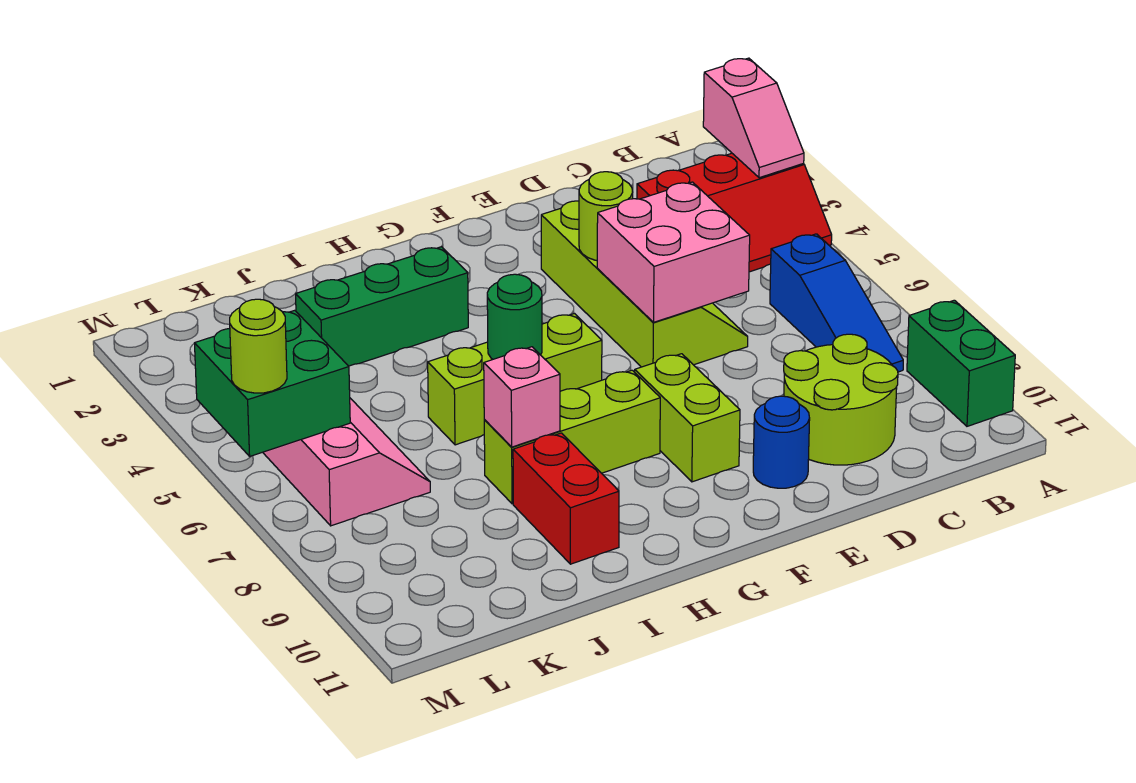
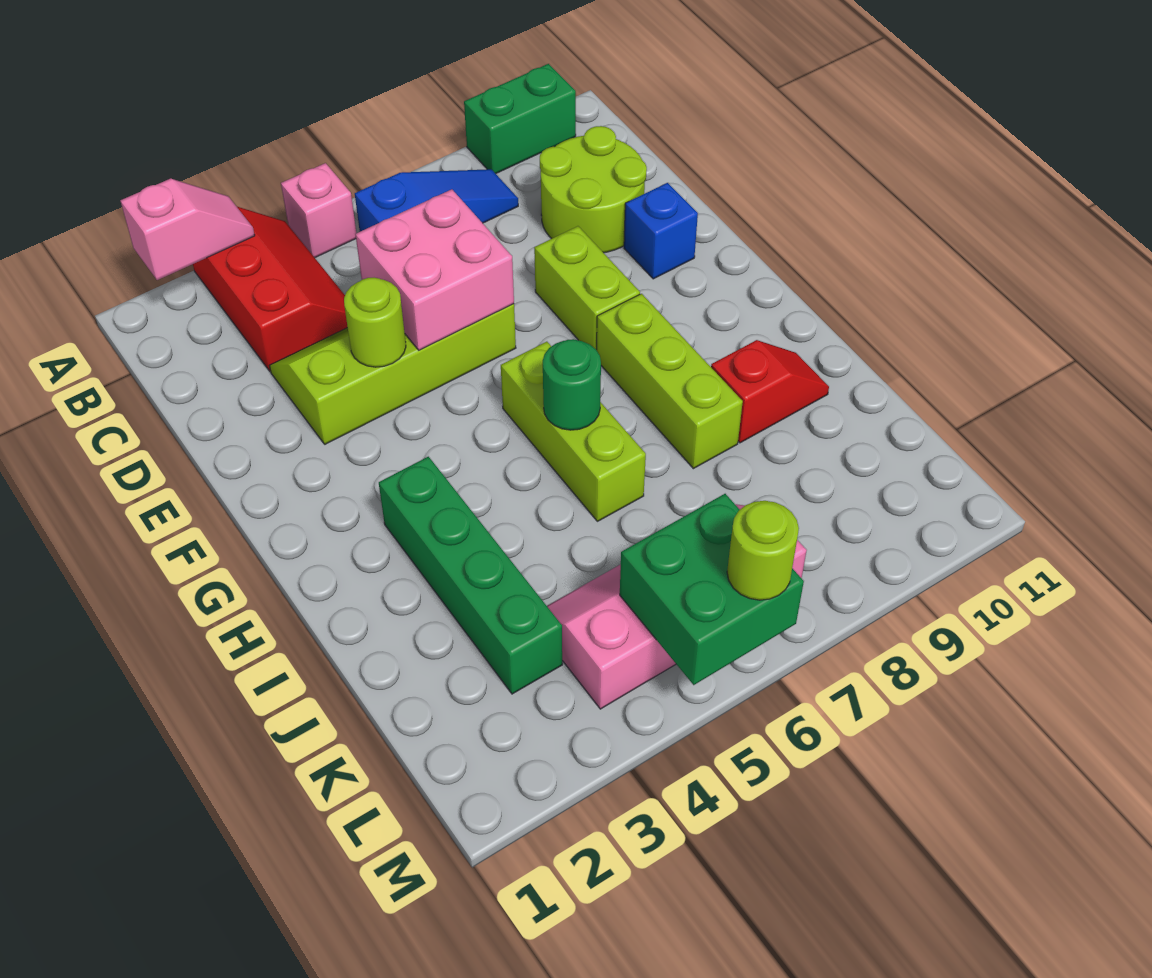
blue 1x1 round brick [753,396,810,488] -> blue 1x1 brick [624,183,698,279]
lime 1x2 brick [635,354,740,482] -> lime 1x2 brick turned to [534,226,640,350]
green 1x3 brick [296,247,468,366] -> green 1x4 brick [379,457,562,694]
pink 1x1 brick [484,347,560,447] -> pink 1x1 brick moved to [281,163,356,258]
red 1x2 brick [513,433,619,564] -> red 1x2 slope [711,340,829,443]

